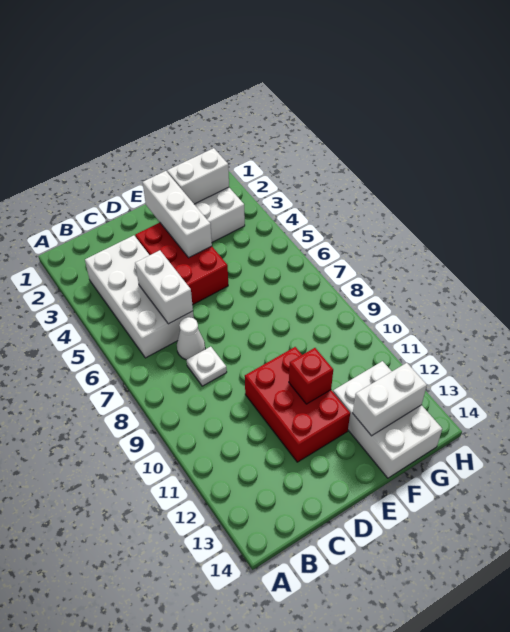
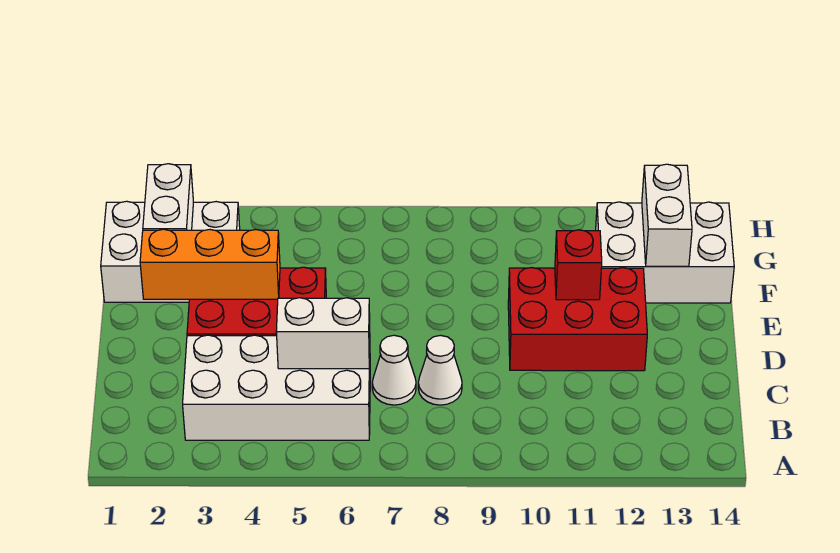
white 1x1 plate [187,347,227,386] -> white 1x1 cone [418,335,462,405]
white 1x3 brick [143,171,212,258] -> orange 1x3 brick [140,229,280,299]

